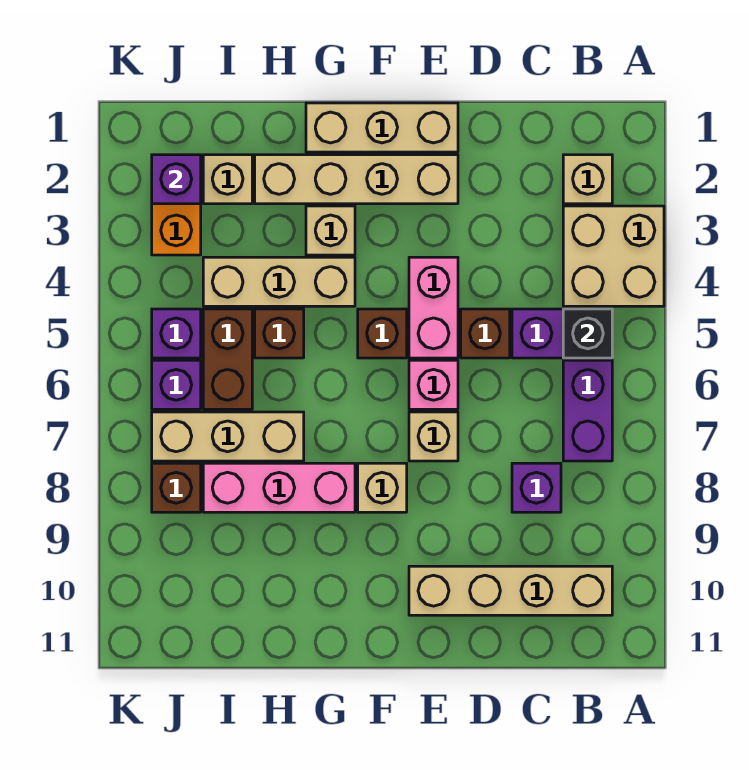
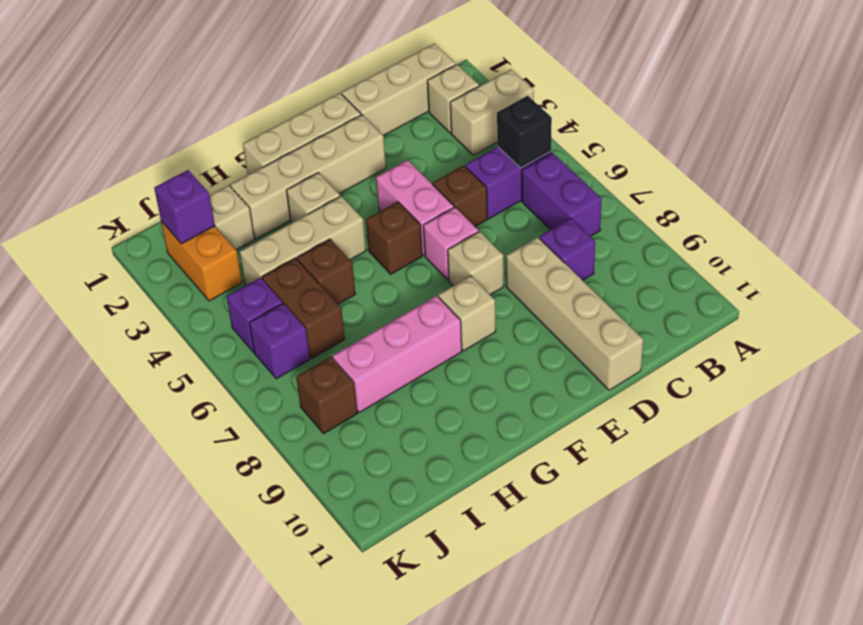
tan 2x2 brick [563,206,664,306] -> tan 1x2 brick [450,69,534,155]
tan 1x4 brick [409,566,612,615] -> tan 1x4 brick turned to [506,237,643,390]
tan 1x3 brick [152,412,304,461] -> tan 1x3 brick moved to [341,44,456,136]

